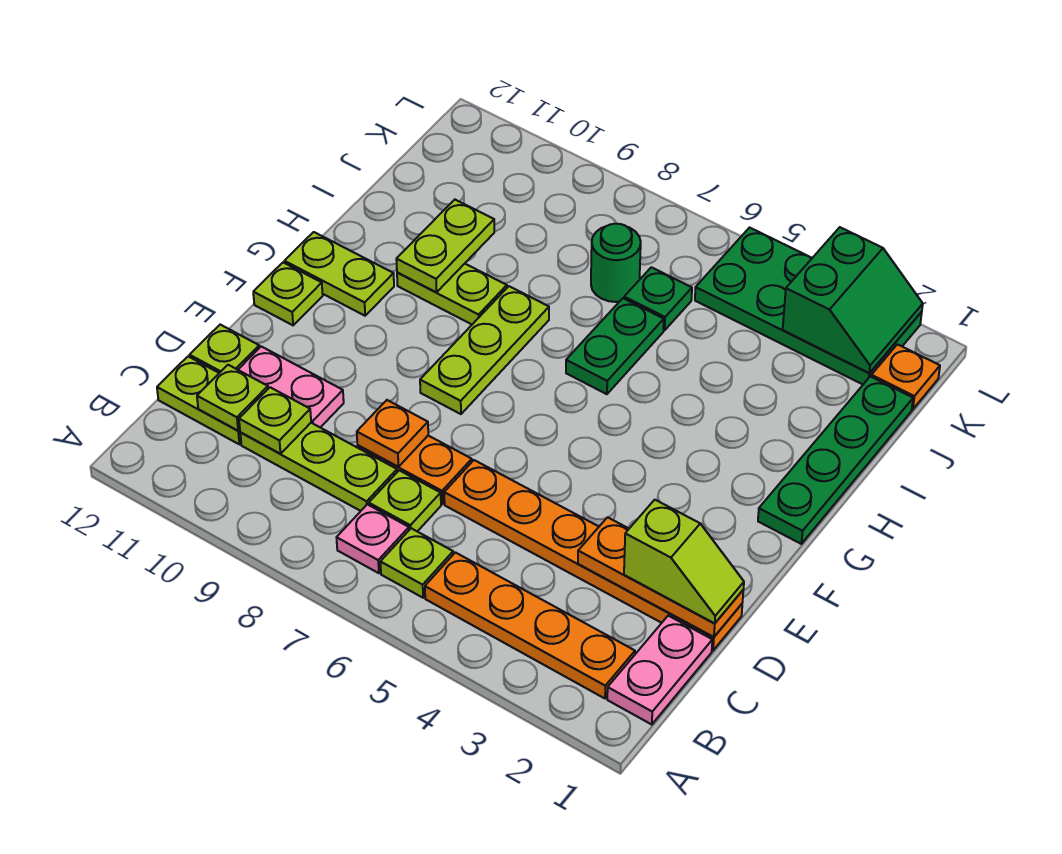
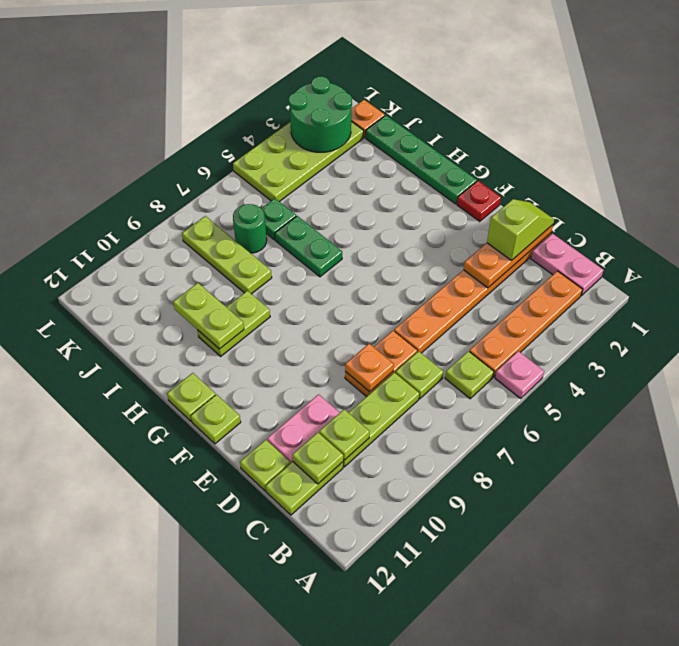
pink 1x1 plate [337,504,409,573] -> pink 1x1 plate moved to [495,351,544,399]
none -> red 1x1 plate [457,181,501,222]
lime 1x3 plate [420,286,549,414] -> lime 1x3 plate moved to [182,216,272,294]
lime 1x2 plate [284,232,394,316] -> lime 1x1 plate [167,373,216,421]
green 2x4 plate [695,228,922,384] -> lime 2x4 plate [233,121,364,202]
green 2x2 slope [783,227,923,373] -> green 2x2 round brick [289,77,352,152]

